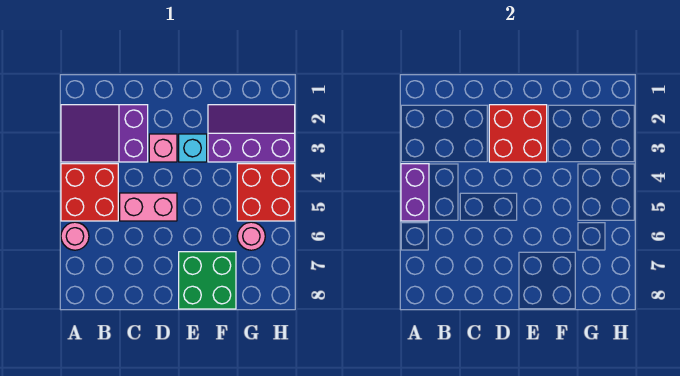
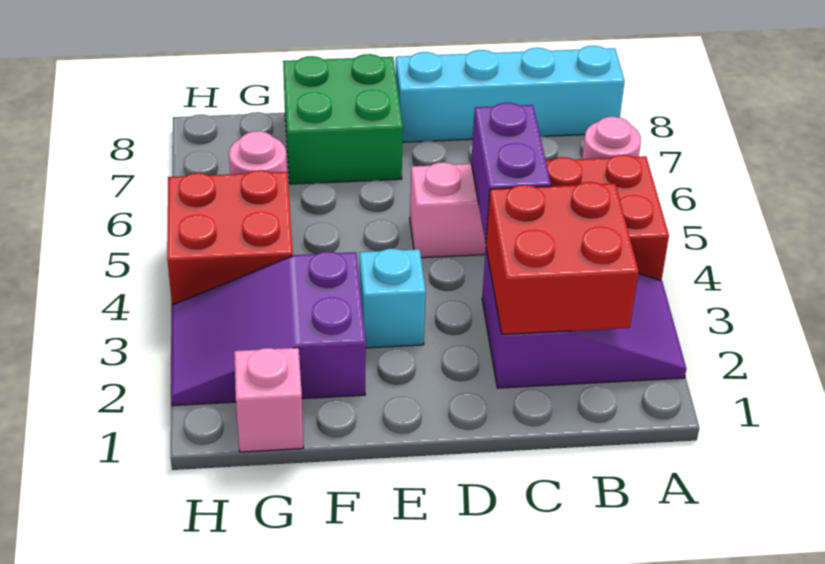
purple 1x2 brick [401,164,429,221] -> purple 1x2 brick moved to [471,103,551,243]
none -> cyan 1x4 brick [396,46,625,142]
red 2x2 brick [489,105,547,162] -> red 2x2 brick moved to [486,182,639,334]
pink 1x1 brick [149,134,177,162] -> pink 1x1 brick moved to [234,348,303,452]
purple 2x3 slope [208,105,295,162] -> purple 2x3 slope turned to [171,252,366,406]

